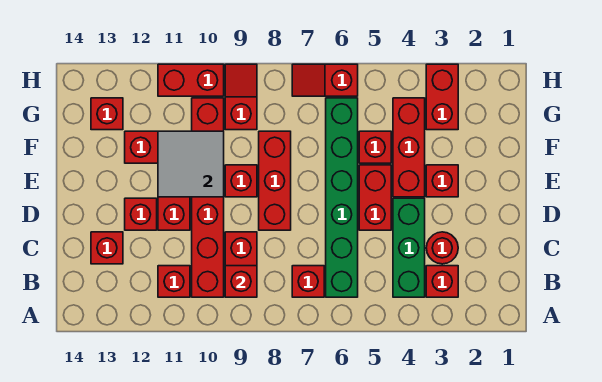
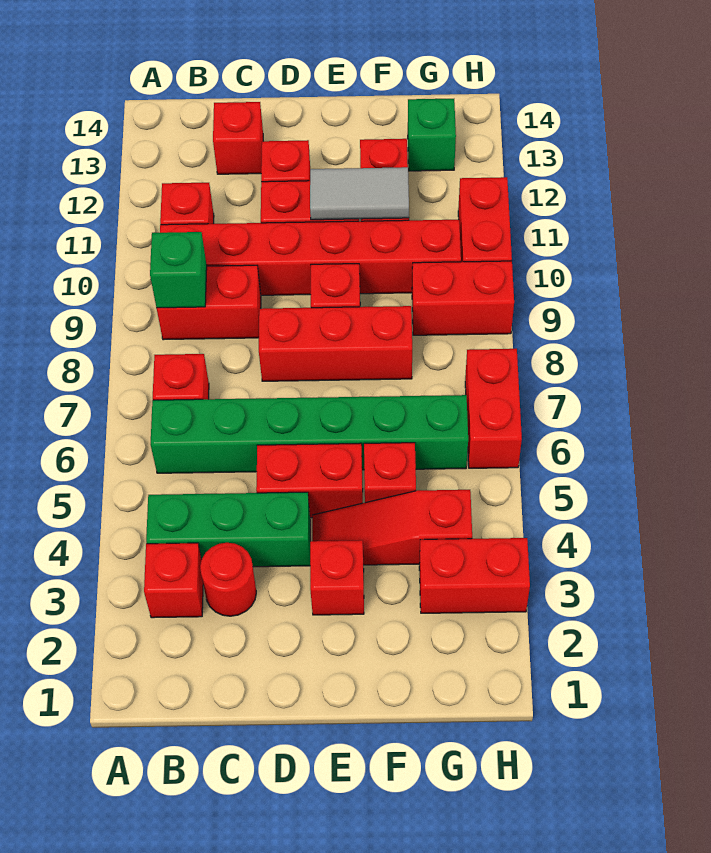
red 1x1 brick [225,266,257,297] -> green 1x1 brick [150,232,207,308]
red 1x3 brick [393,98,425,197] -> red 1x3 slope [312,490,472,565]
grey 2x2 tile [158,131,224,197] -> grey 1x2 tile [310,167,409,220]
red 1x2 slope [225,64,257,130] -> red 1x2 brick [412,261,514,335]
red 1x1 brick [91,98,123,130] -> green 1x1 brick [408,99,456,171]
red 1x2 slope [292,64,358,96] -> red 1x2 brick [465,349,522,468]

